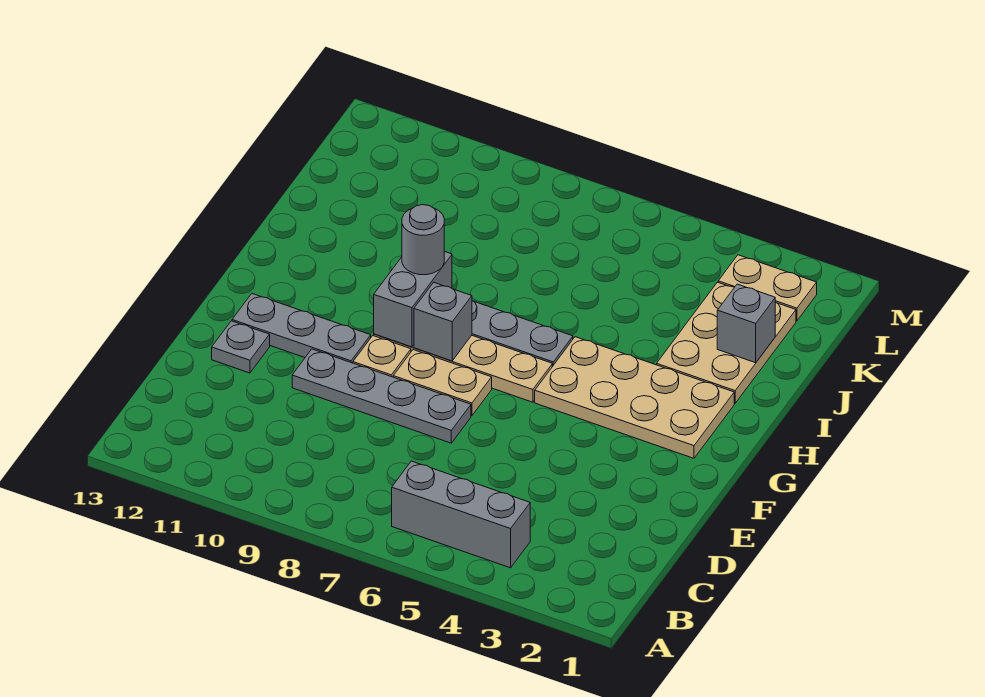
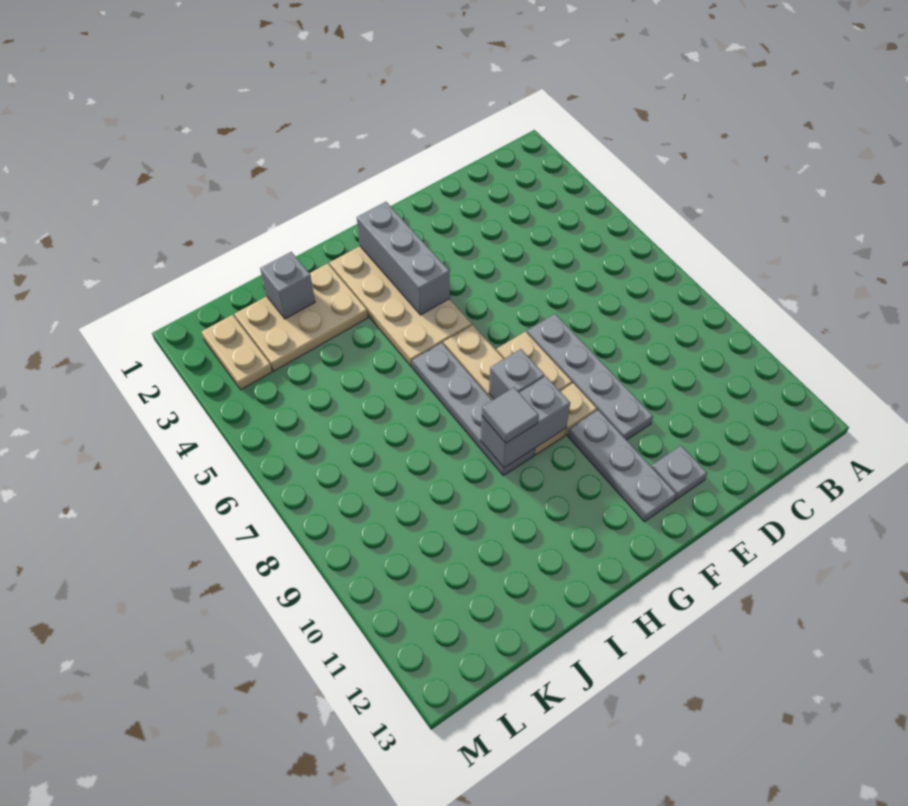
grey 1x3 brick [392,461,530,568] -> grey 1x3 brick moved to [357,202,450,315]
grey 1x1 round brick [402,205,444,275] -> grey 1x1 tile [482,387,539,443]

